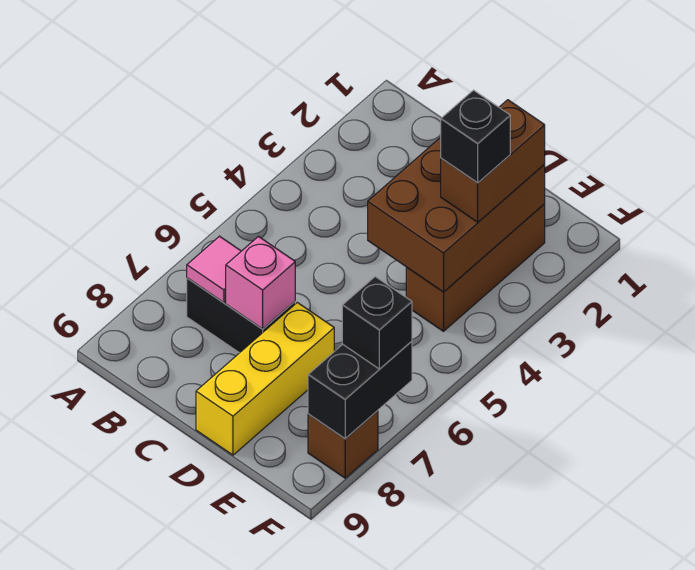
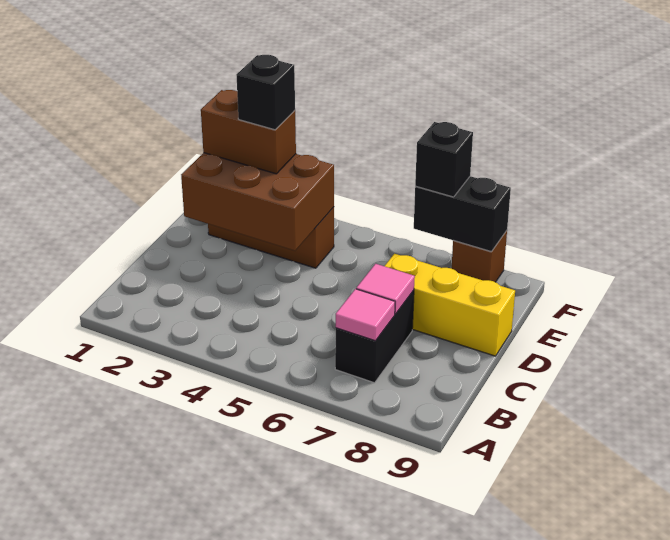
pink 1x1 brick [226,237,295,329] -> pink 1x1 tile [356,264,415,314]

